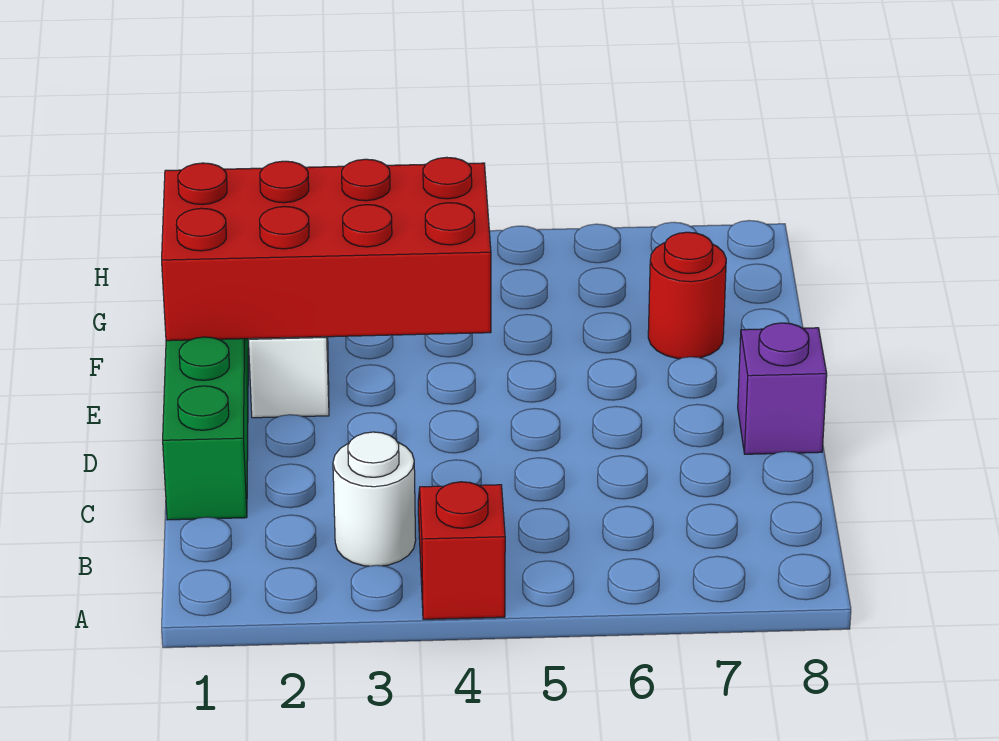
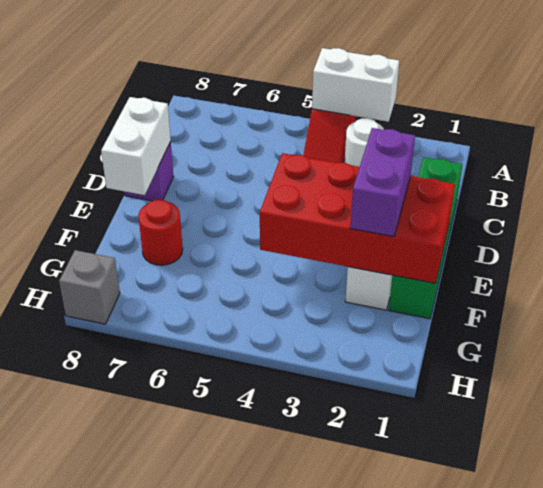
none -> white 1x2 brick [312,48,399,122]
none -> white 1x2 brick [101,97,171,195]
none -> purple 1x2 brick [350,128,415,237]
none -> grey 1x1 brick [59,250,120,324]

